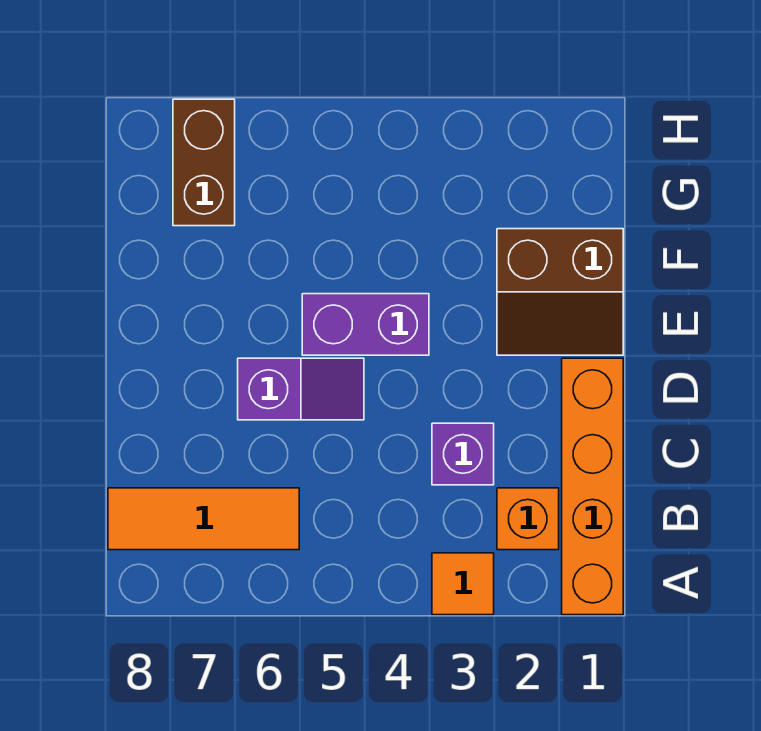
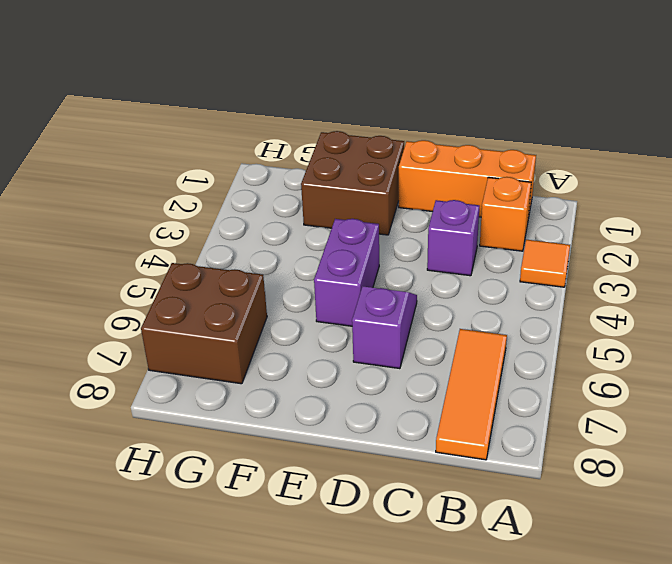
orange 1x4 brick [562,358,623,615] -> orange 1x3 brick [399,140,536,218]
brown 2x2 slope [497,229,623,355] -> brown 2x2 brick [301,131,404,235]
brown 1x2 brick [173,99,235,226] -> brown 2x2 brick [141,263,267,384]

